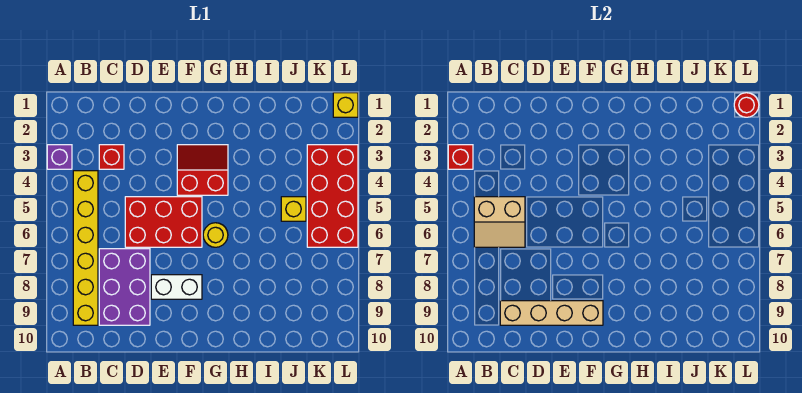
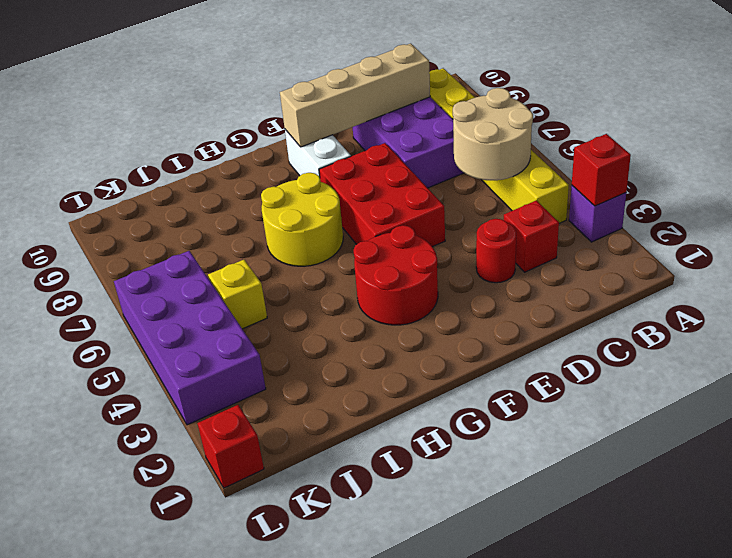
tan 2x2 slope [474,197,525,247] -> tan 2x2 round brick [453,88,533,180]
red 2x3 brick [125,197,202,247] -> red 2x3 brick turned to [319,143,445,247]
white 1x2 brick [151,275,202,299] -> white 1x2 brick turned to [285,130,351,177]
red 2x2 slope [177,145,228,195] -> red 2x2 round brick [354,225,438,325]
yellow 1x1 round brick [203,223,228,247] -> yellow 2x2 round brick [261,173,343,266]
red 2x4 brick [307,145,358,247] -> purple 2x4 brick [114,251,266,425]
yellow 1x1 brick [333,93,358,117] -> red 1x1 brick [197,405,264,488]
red 1x1 round brick [734,93,759,117] -> red 1x1 round brick moved to [476,219,516,283]

